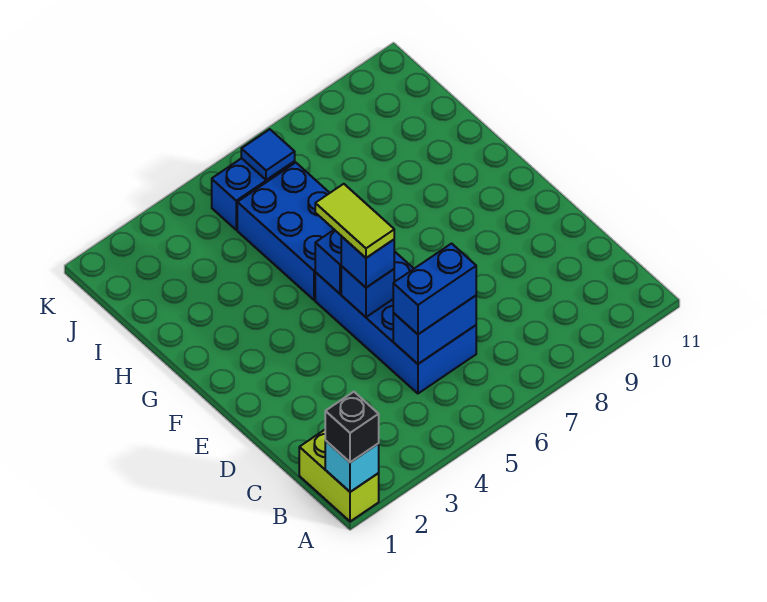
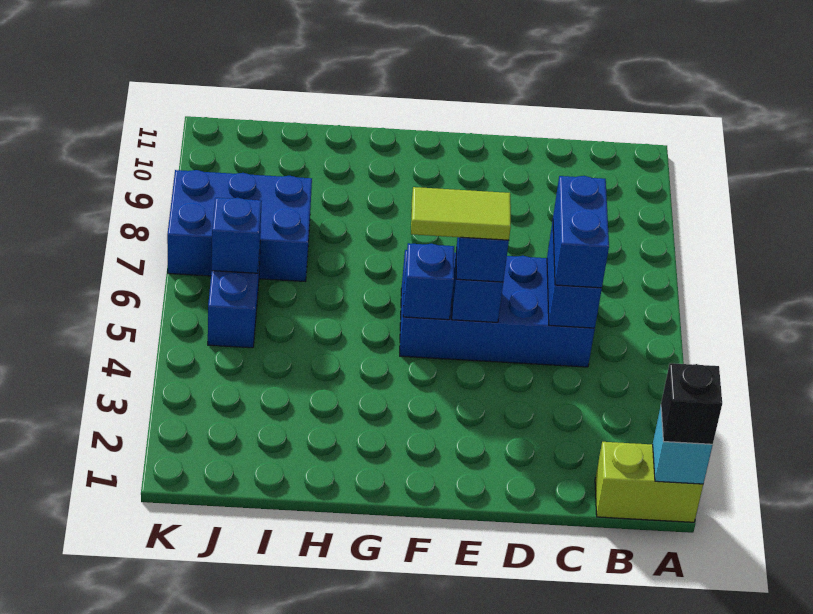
blue 2x3 brick [237,163,334,300] -> blue 2x3 brick moved to [167,170,312,282]
blue 1x1 tile [241,129,295,180] -> blue 1x1 brick [212,198,262,273]

